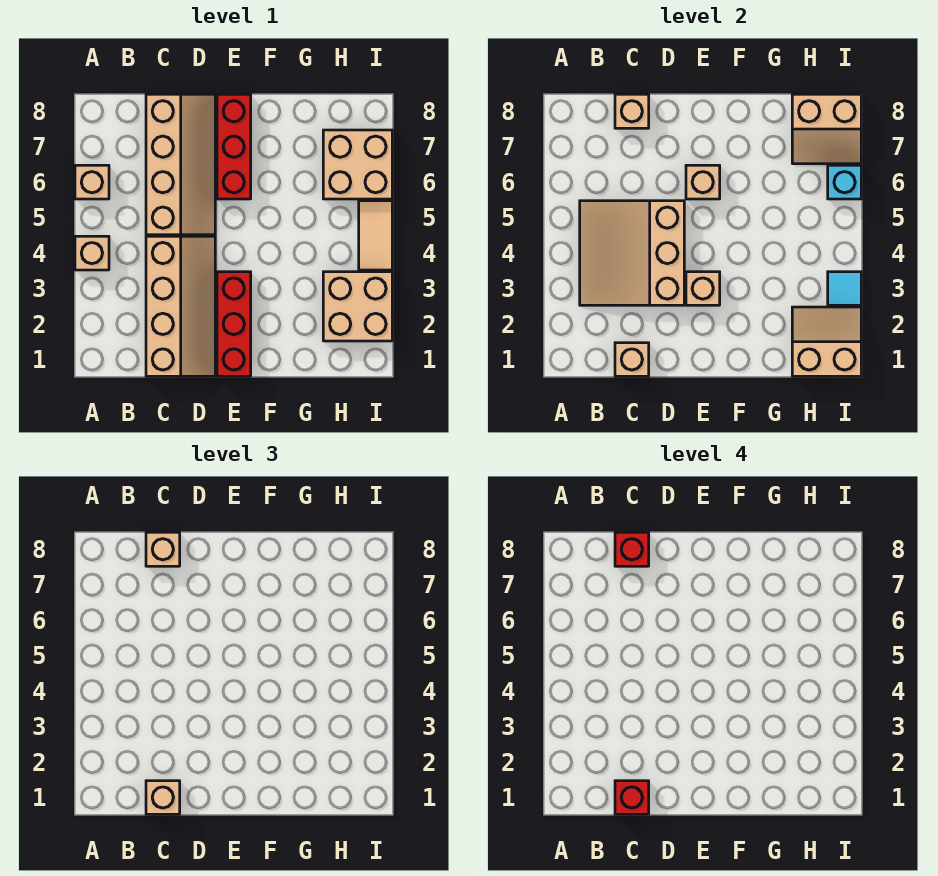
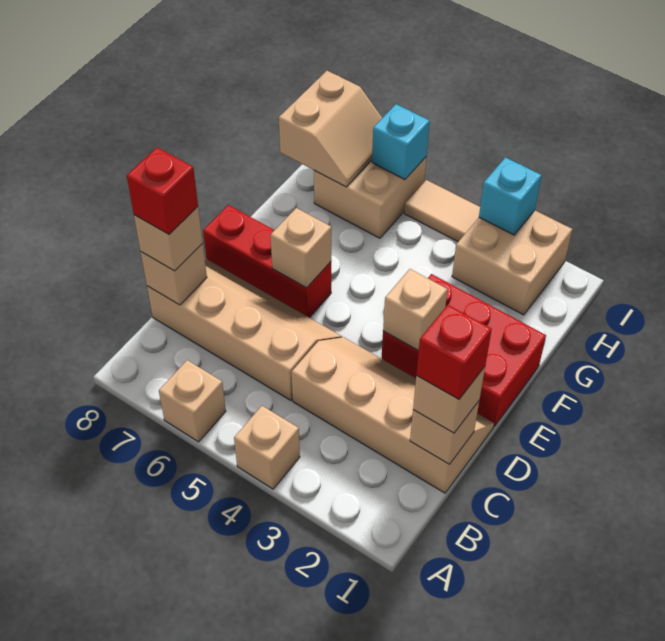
tan 3x3 slope [580,201,684,305] -> none
red 1x3 brick [217,272,251,376] -> red 2x3 brick [381,274,546,426]
tan 2x2 slope [792,307,861,376] -> none
cyan 1x1 tile [828,272,861,305] -> cyan 1x1 brick [479,157,541,235]

